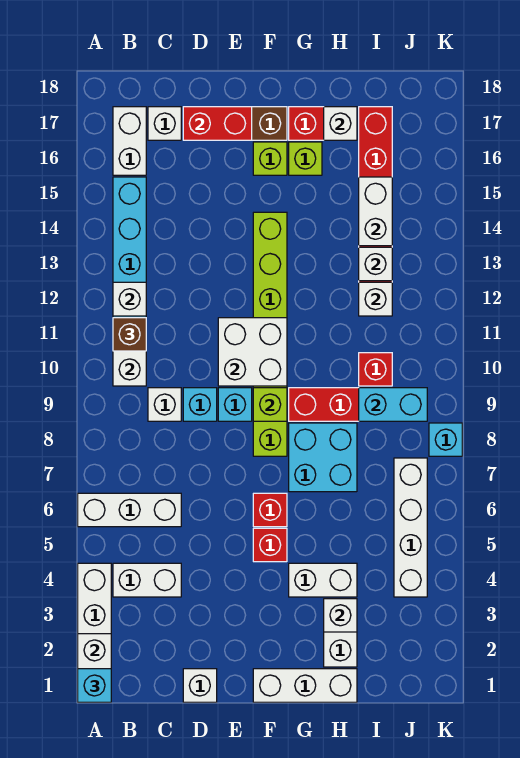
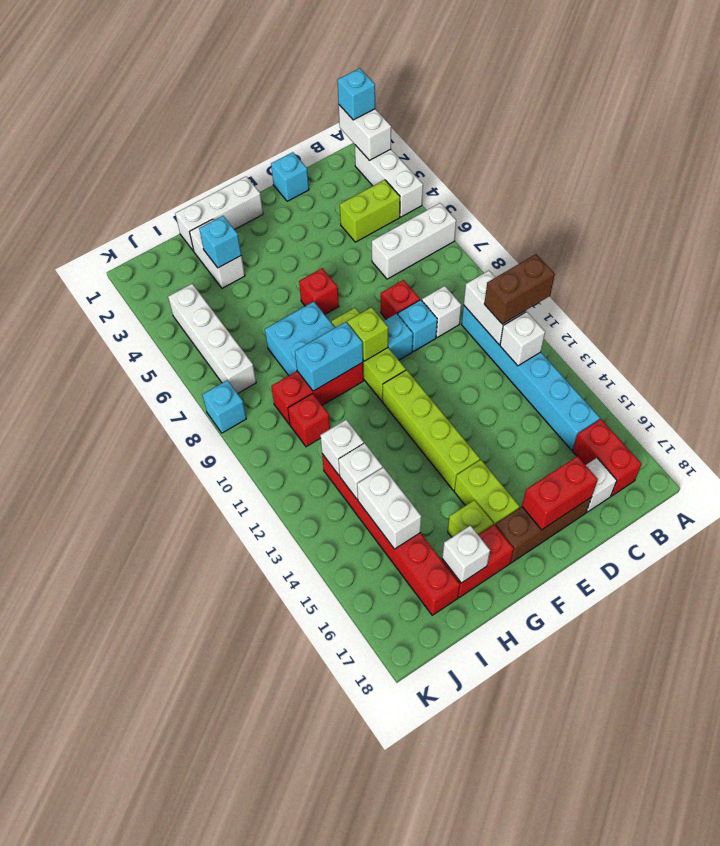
white 1x2 brick [113,563,181,597] -> lime 1x2 brick [340,180,400,242]
brown 1x1 brick [113,318,146,351] -> brown 1x2 brick [484,254,555,324]
white 1x2 brick [113,107,146,175] -> red 1x2 brick [572,419,641,496]
white 1x1 brick [183,669,217,702] -> cyan 1x1 brick [271,152,309,201]
white 2x2 brick [218,318,287,386] -> none
red 1x1 brick [253,528,287,562] -> red 1x1 brick moved to [381,280,420,319]
lime 1x1 brick [253,142,287,175] -> lime 1x2 brick [454,460,520,525]
white 1x2 brick [289,563,357,597] -> none
white 1x1 brick [324,599,357,632] -> cyan 1x1 brick [199,216,241,268]
cyan 1x2 brick [359,388,427,421] -> cyan 1x2 brick moved to [295,322,363,391]

